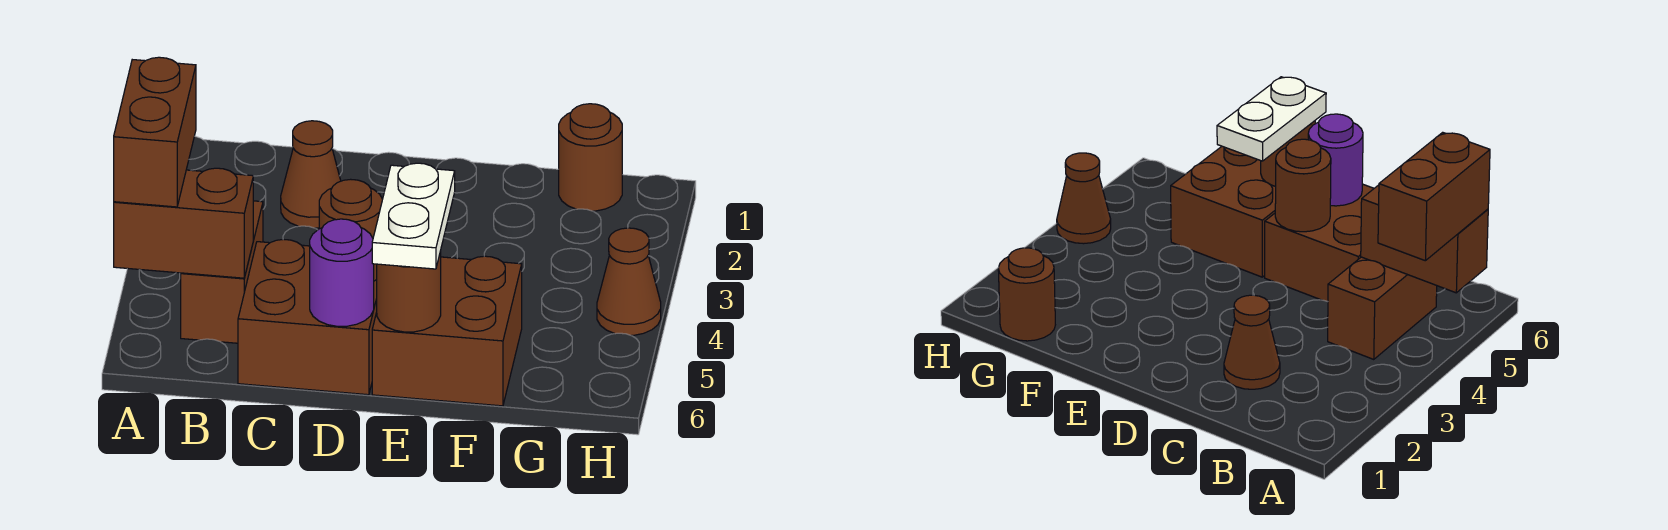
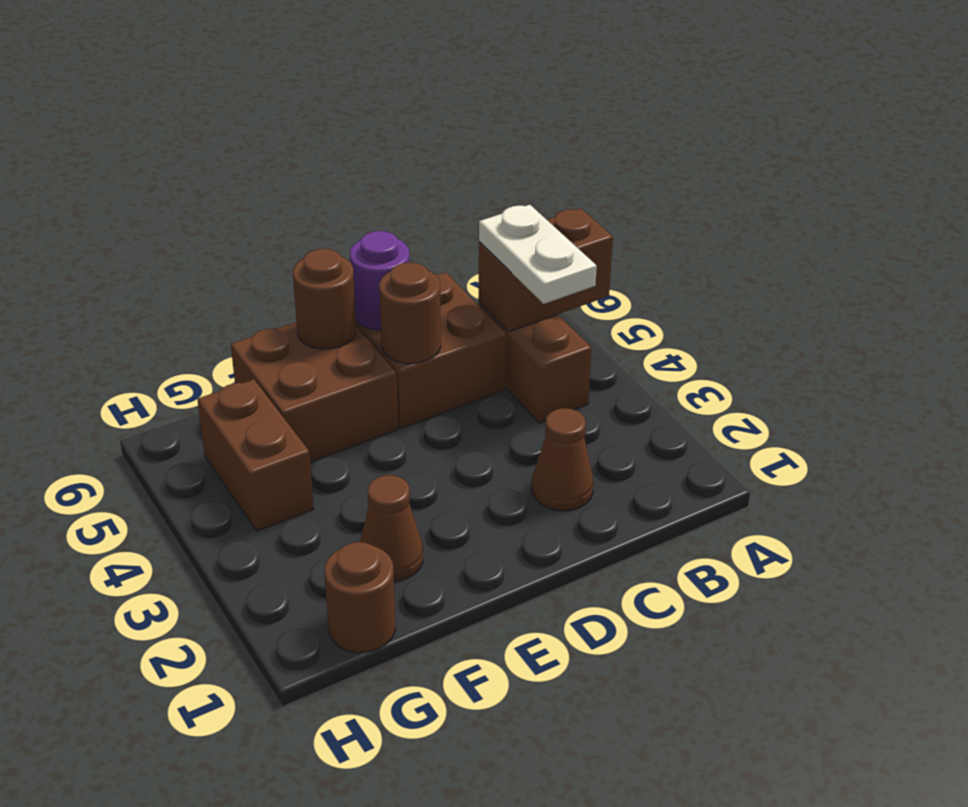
brown 1x2 brick [114,57,196,207] -> brown 1x2 brick moved to [197,379,314,531]
white 1x2 plate [372,163,455,269] -> white 1x2 plate moved to [479,205,597,304]
brown 1x1 cone [597,228,661,335] -> brown 1x1 cone moved to [360,475,423,582]

